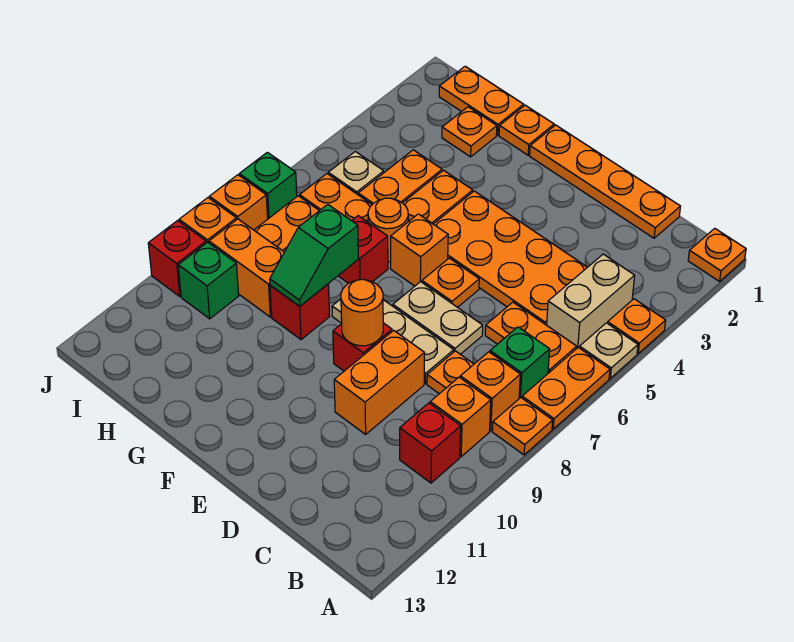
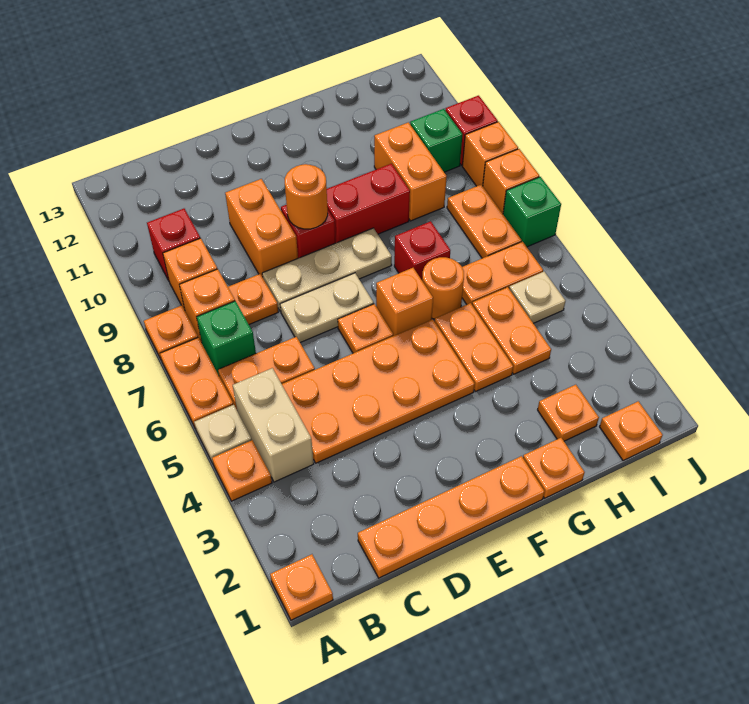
green 1x2 slope [270,204,358,306] -> none
red 1x1 brick [270,284,329,340] -> red 1x2 brick [327,164,410,243]
orange 1x2 plate [439,66,524,135] -> orange 1x1 plate [600,401,663,461]
orange 1x2 brick [209,219,284,317] -> orange 1x2 brick turned to [374,122,447,221]

